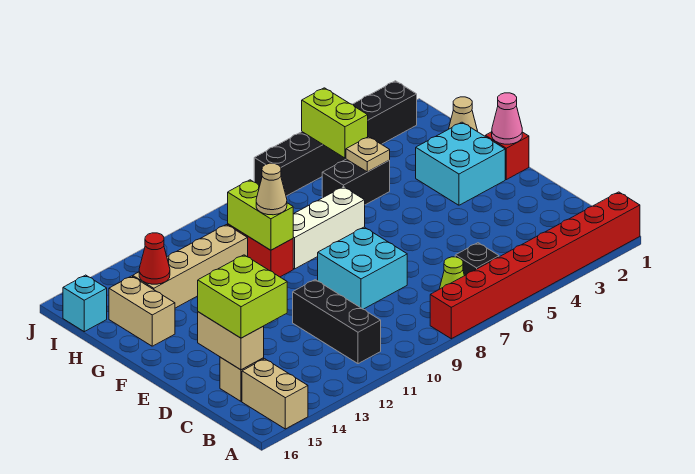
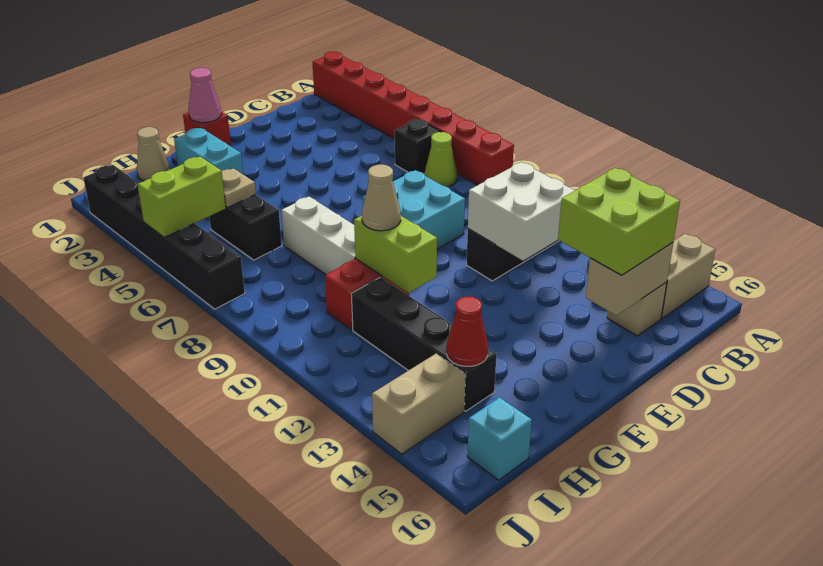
none -> white 2x2 brick [468,162,575,261]
cyan 2x2 brick [416,122,505,205] -> cyan 1x2 brick [174,128,243,174]
lime 1x2 brick [228,180,293,250] -> lime 1x2 brick turned to [354,216,437,293]
tan 1x2 brick [109,276,175,346] -> tan 1x2 brick moved to [372,354,466,454]
tan 1x4 brick [133,225,248,308] -> black 1x4 brick [351,277,497,411]

